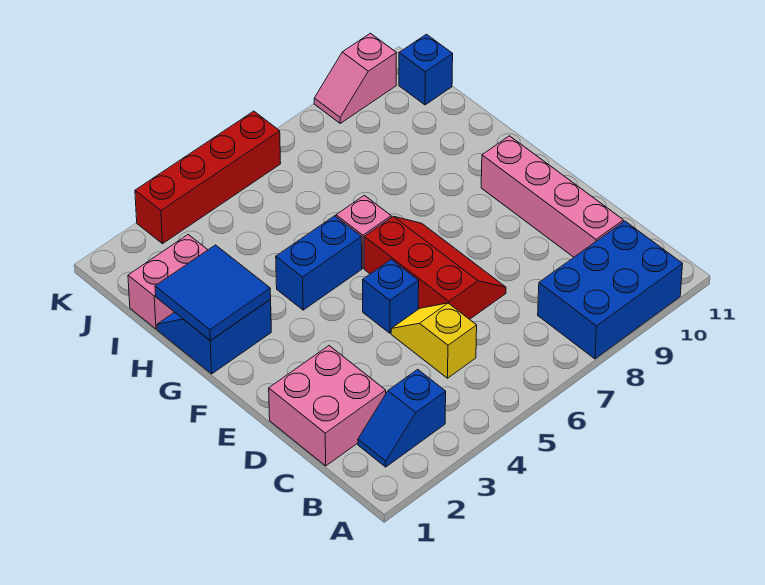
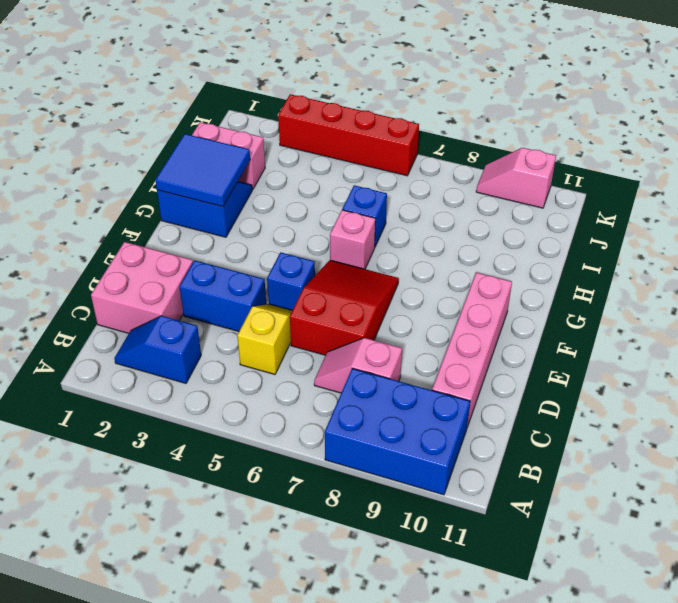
none -> pink 1x2 slope [314,338,402,393]
red 2x3 slope [364,216,506,319] -> red 2x3 slope turned to [290,260,399,355]
blue 1x2 brick [276,216,362,310] -> blue 1x2 brick moved to [179,260,266,331]
blue 1x1 brick [399,34,453,105] -> blue 1x1 brick moved to [342,185,387,247]

